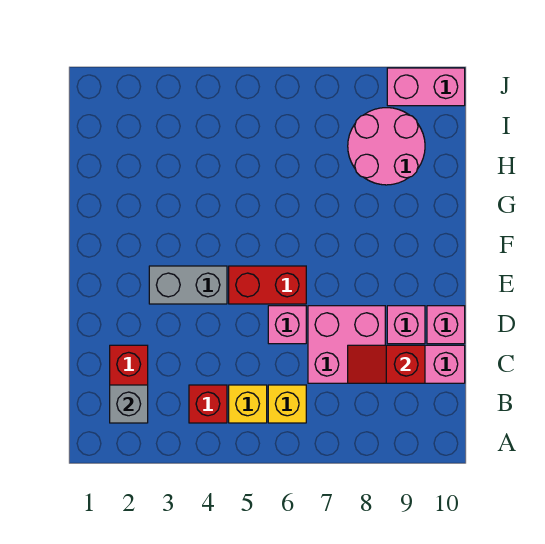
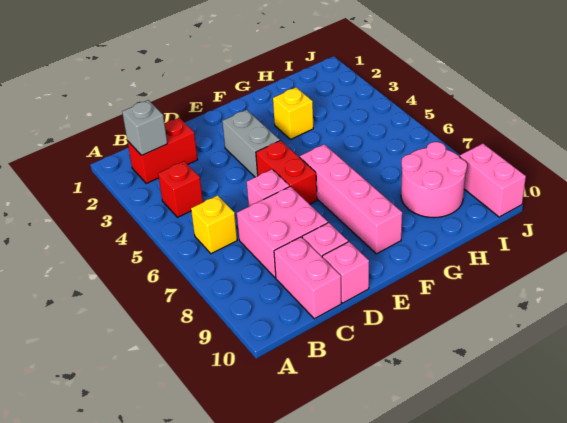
yellow 1x1 brick [229,385,267,423] -> yellow 1x1 brick moved to [273,87,313,139]
red 1x2 slope [348,345,425,383] -> none
none -> pink 1x4 brick [300,144,402,254]

